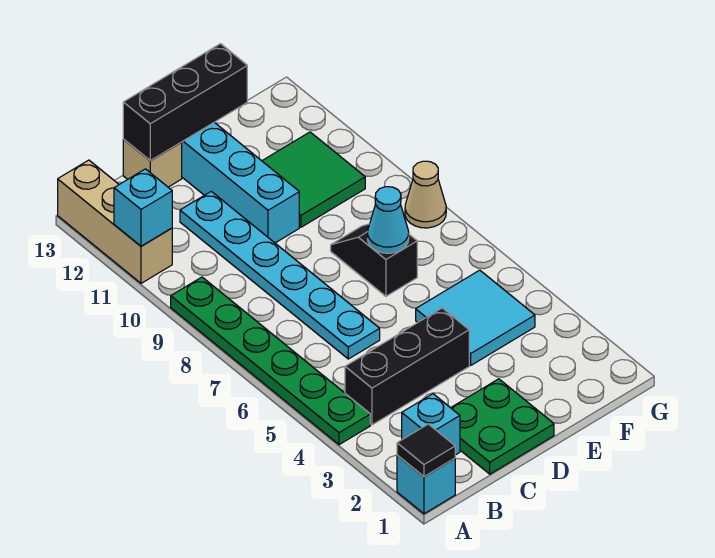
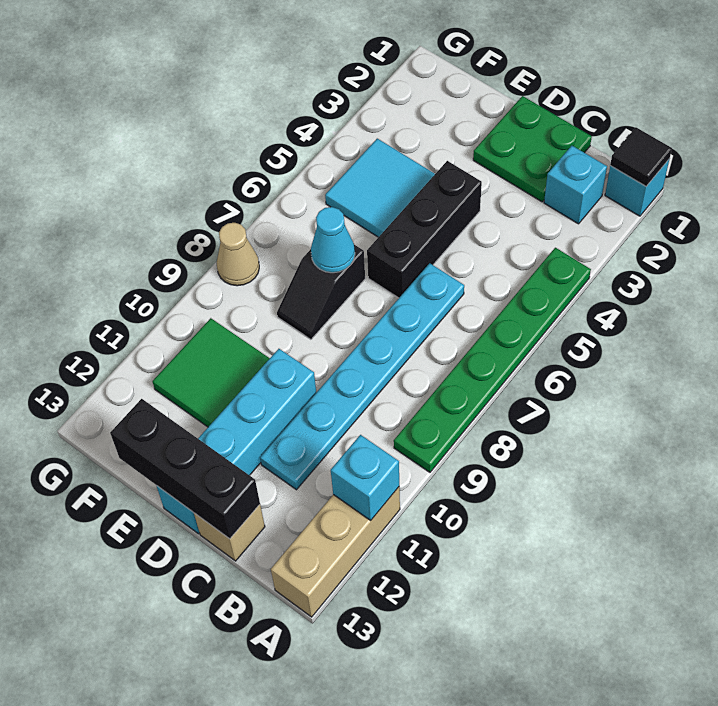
black 1x3 brick [345,308,469,425] -> black 1x3 brick turned to [367,161,482,298]

